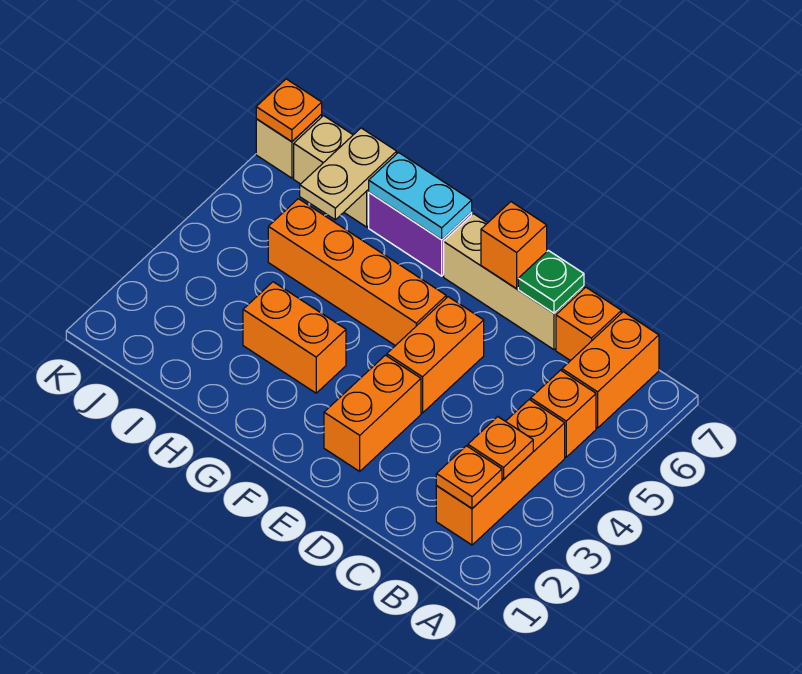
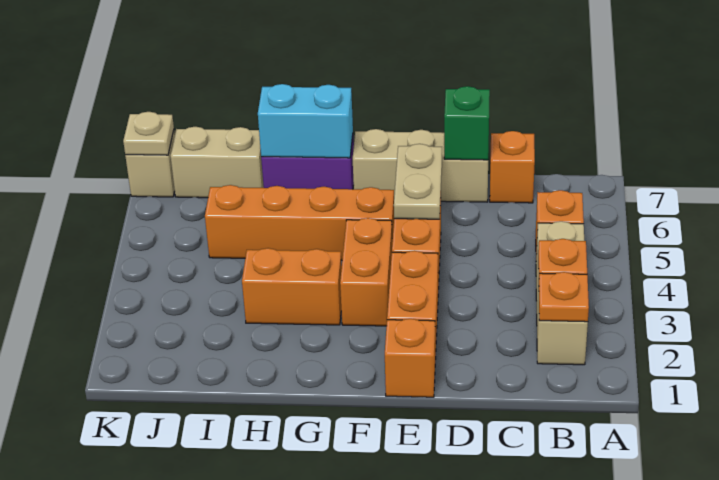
orange 1x3 brick [436,400,565,545] -> tan 1x3 brick [536,221,588,365]
orange 1x2 brick [562,312,659,428] -> orange 1x2 brick moved to [340,218,392,326]
green 1x1 plate [518,250,584,313] -> green 1x1 brick [444,86,490,160]
orange 1x1 brick [481,202,547,289] -> orange 1x1 brick moved to [385,319,435,397]
cyan 1x2 plate [368,153,472,240] -> cyan 1x2 brick [258,84,353,158]
tan 1x2 plate [300,128,397,220] -> tan 1x2 plate moved to [394,144,442,219]
orange 1x1 plate [256,79,322,142] -> tan 1x1 plate [123,112,174,155]

